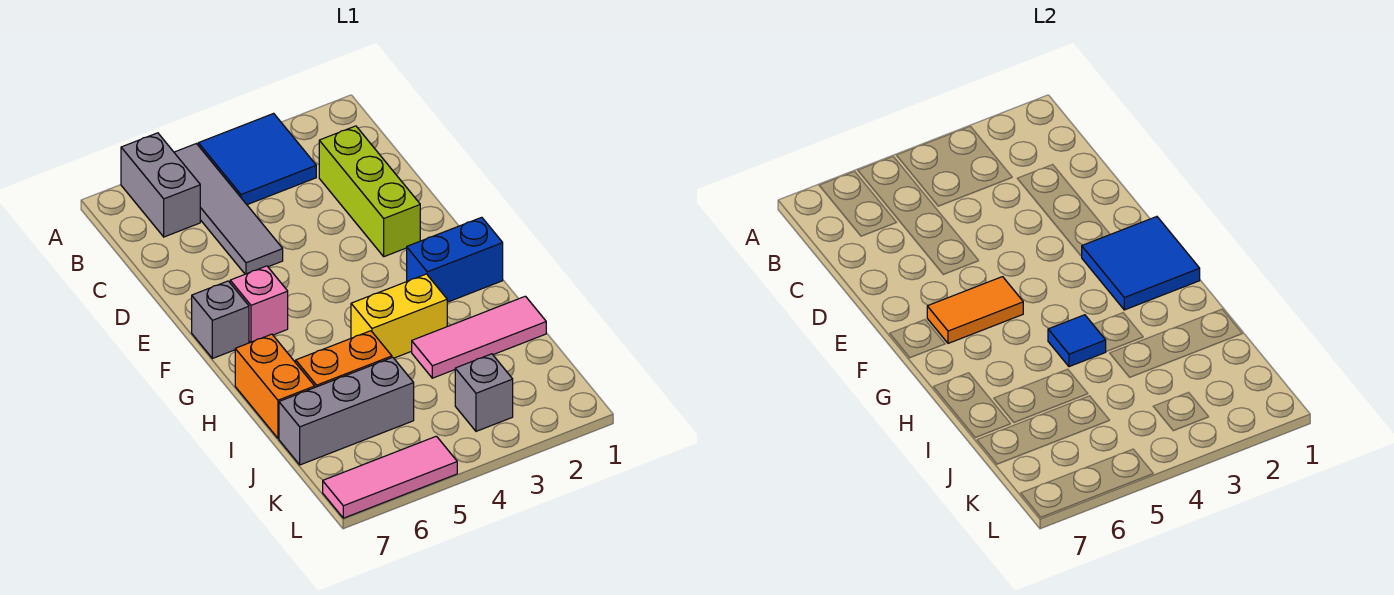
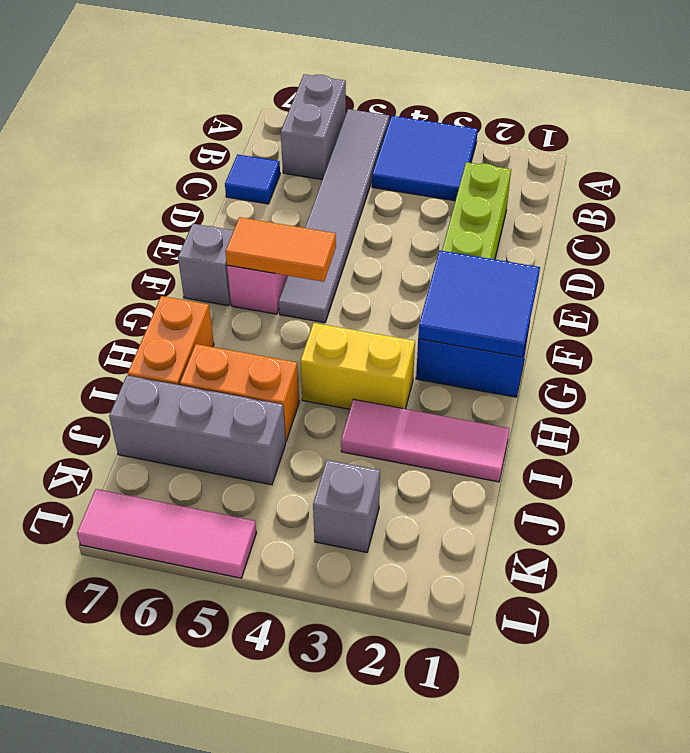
grey 1x4 tile [174,144,283,274] -> grey 1x6 tile [278,109,389,323]
blue 1x1 tile [1048,315,1106,367] -> blue 1x1 tile moved to [225,155,280,204]

